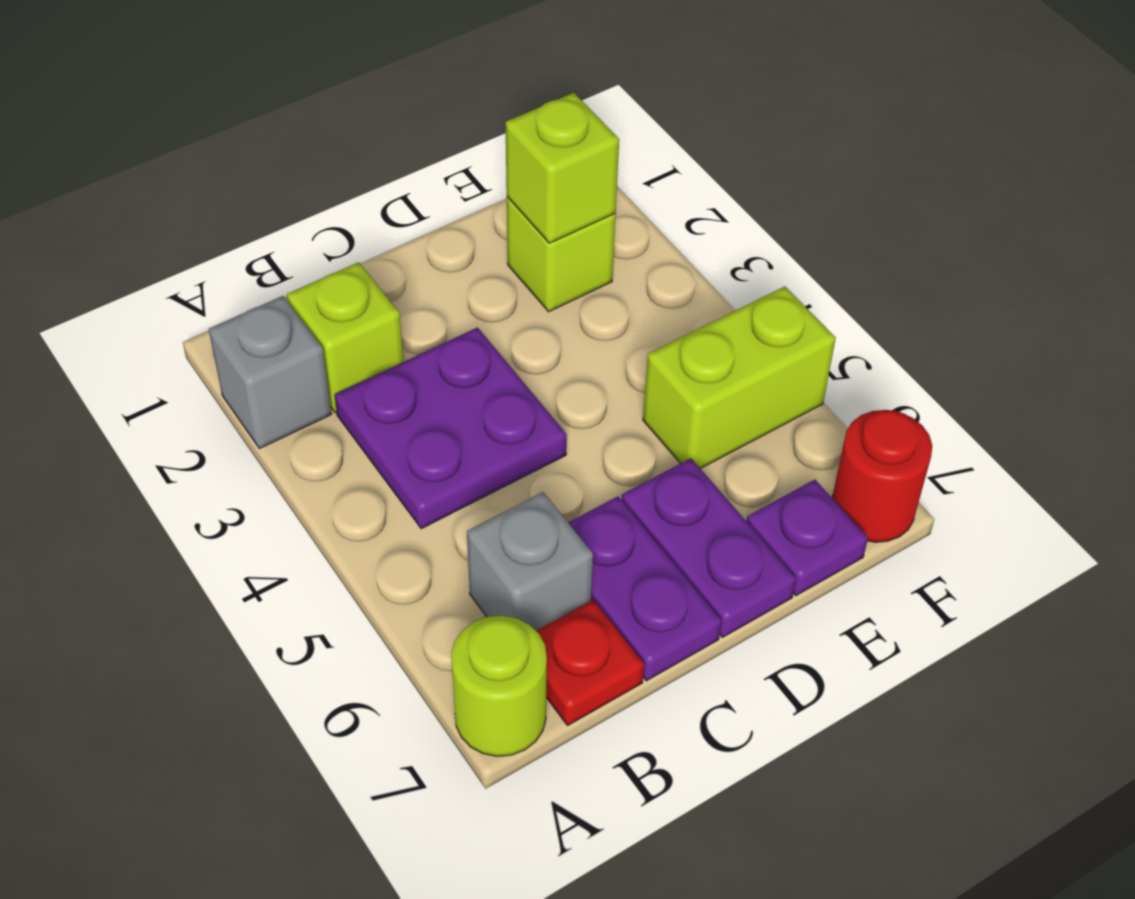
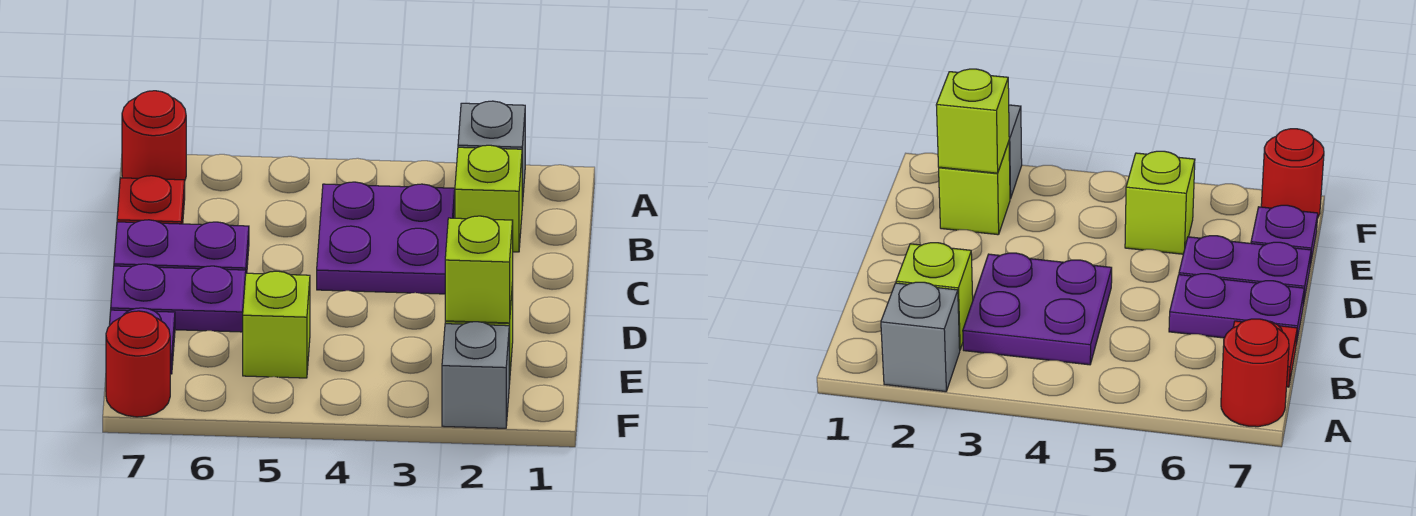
lime 1x1 round brick [451,616,547,756] -> red 1x1 round brick [122,91,186,180]
grey 1x1 brick [467,492,593,631] -> grey 1x1 brick moved to [442,322,509,428]
lime 1x2 brick [643,286,836,469] -> lime 1x1 brick [243,271,310,378]

